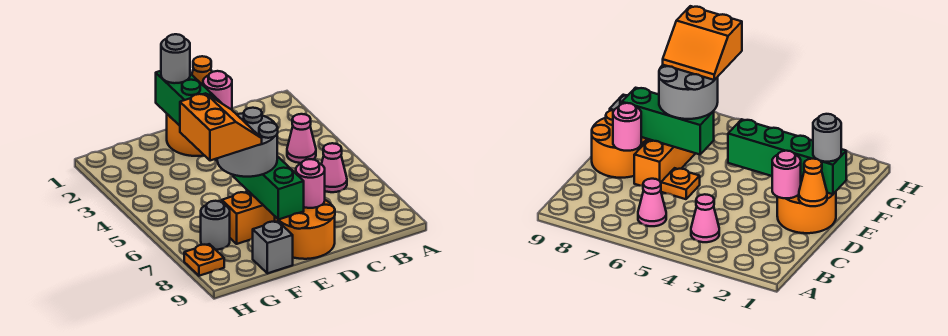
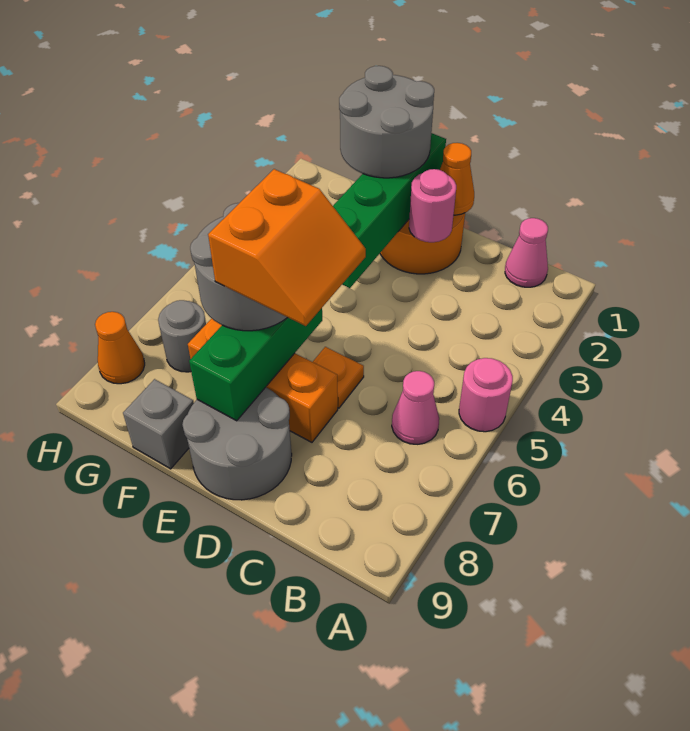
pink 1x1 cone [287,114,316,163] -> pink 1x1 cone moved to [505,218,548,287]
orange 2x2 round brick [275,200,335,259] -> grey 2x2 round brick [182,387,292,500]
pink 1x1 round brick [296,159,325,208] -> pink 1x1 round brick moved to [459,358,513,432]
grey 1x1 round brick [161,34,190,83] -> grey 2x2 round brick [339,66,434,178]
orange 2x2 slope [180,93,262,161] -> orange 2x2 slope moved to [208,169,366,326]
orange 1x1 plate [184,244,224,276] -> orange 1x1 cone [95,312,145,384]

